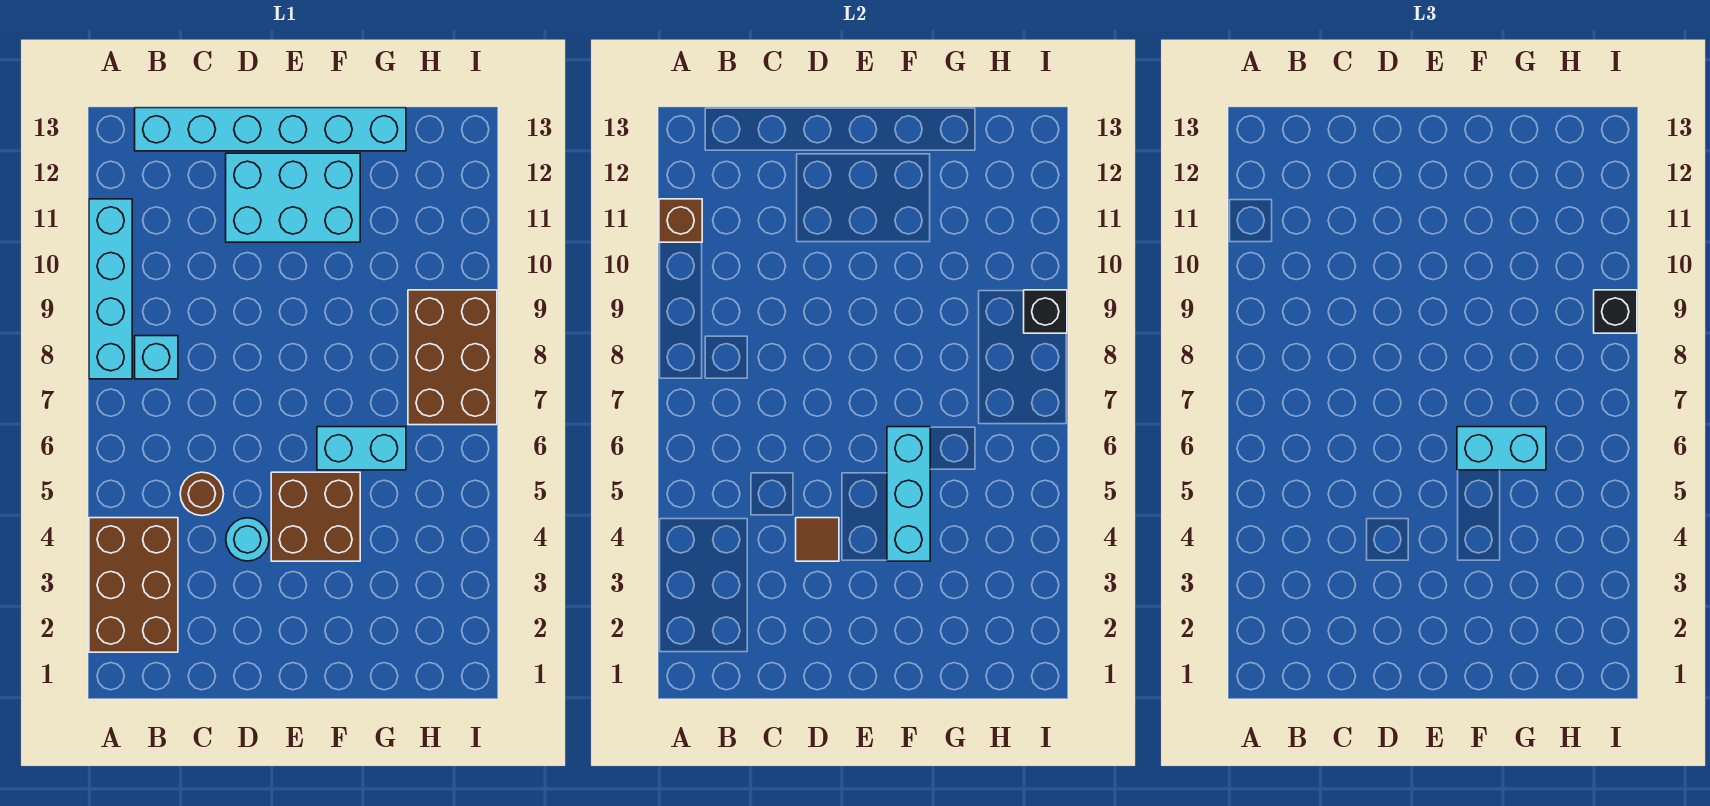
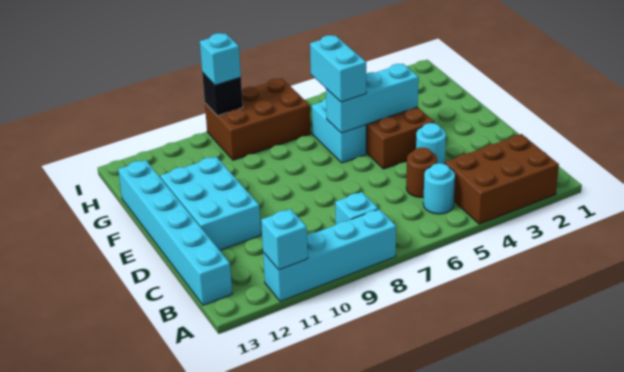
brown 1x1 brick [659,199,702,242] -> cyan 1x1 brick [261,209,308,270]
none -> cyan 1x1 round brick [423,163,455,214]
brown 1x1 tile [796,518,839,561] -> none
black 1x1 brick [1594,290,1637,333] -> cyan 1x1 brick [200,33,241,85]

